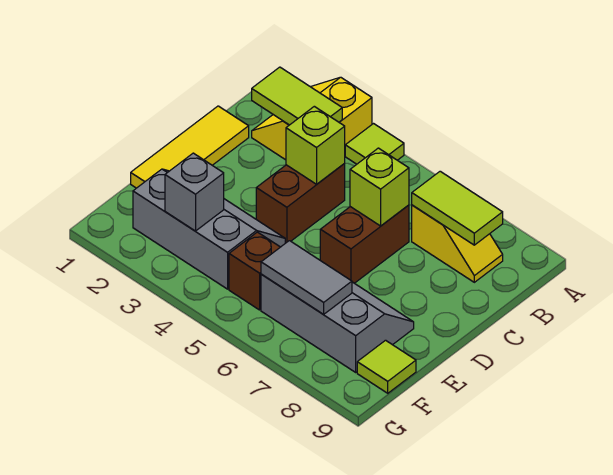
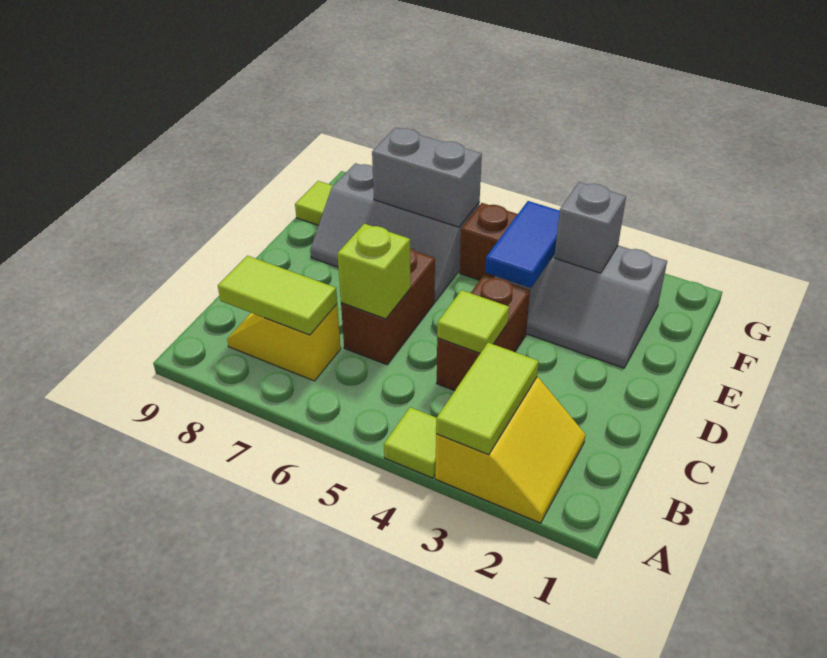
lime 1x2 tile [252,67,342,125] -> lime 1x2 tile turned to [436,343,539,455]
yellow 1x3 tile [131,106,249,188] -> none
lime 1x1 brick [286,106,345,184] -> lime 1x1 tile [437,290,509,353]
none -> blue 1x2 tile [485,201,560,288]
grey 1x2 tile [261,241,352,314] -> grey 1x2 brick [372,128,482,227]

